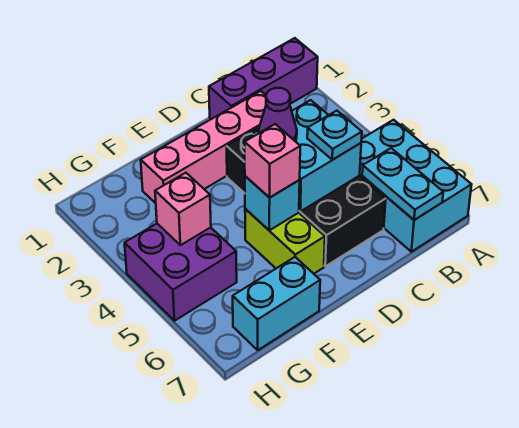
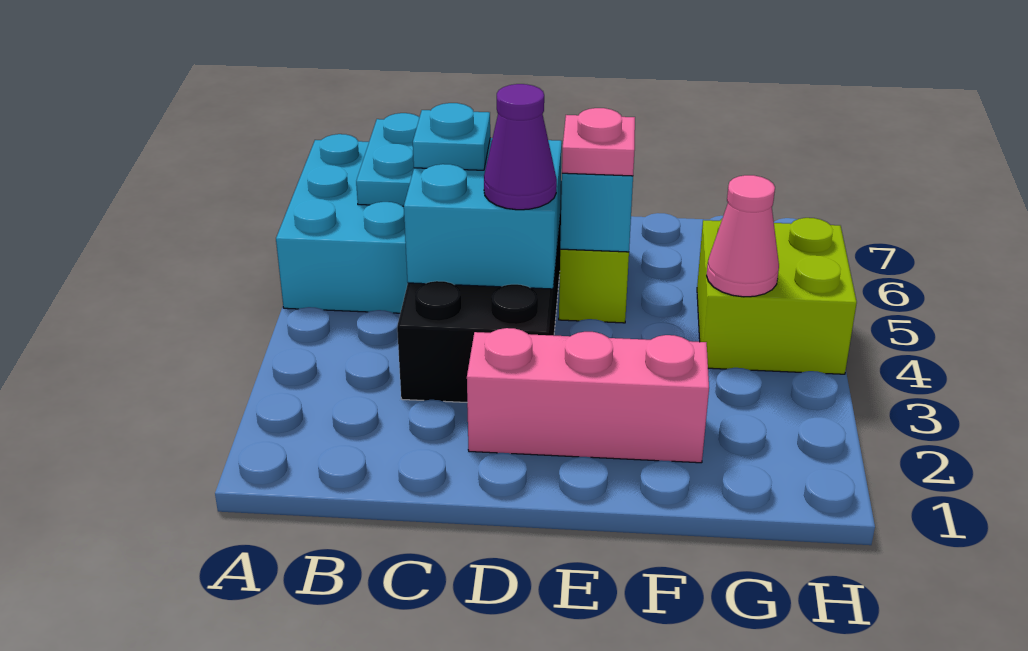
purple 1x3 brick [209,38,318,119] -> none
pink 1x4 brick [141,91,266,203] -> pink 1x3 brick [467,328,709,463]
pink 1x1 brick [245,124,300,198] -> pink 1x1 plate [562,108,635,176]
cyan 1x2 brick [233,257,320,350] -> none
purple 2x2 brick [125,224,237,321] -> lime 2x2 brick [697,218,857,374]
pink 1x1 brick [155,173,211,245] -> pink 1x1 cone [706,175,779,297]

